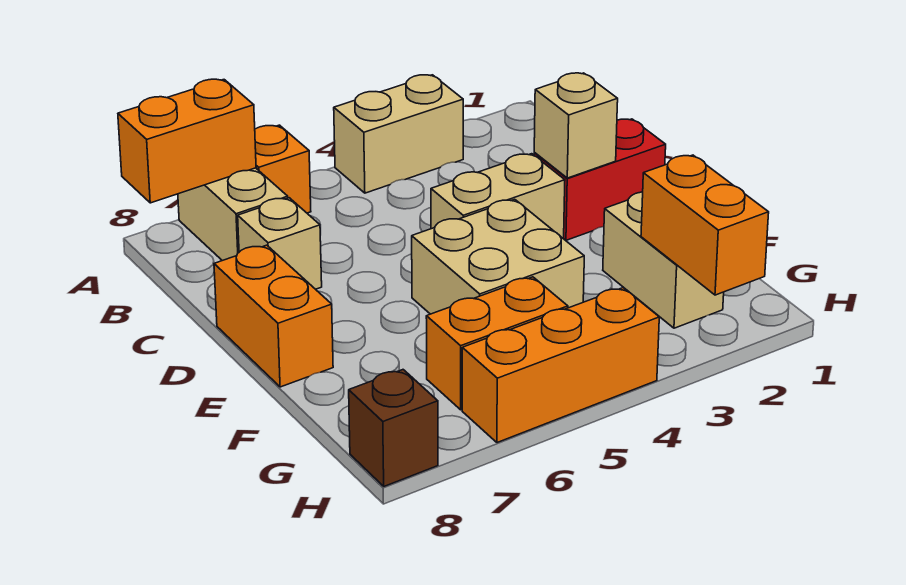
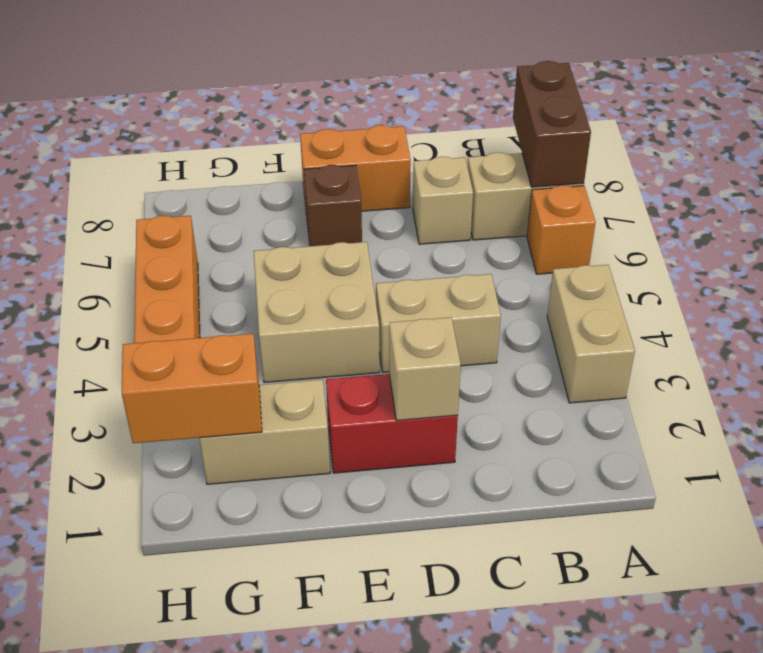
orange 1x2 brick [118,79,256,203] -> brown 1x2 brick [513,61,591,187]
red 1x2 brick [534,119,666,240] -> red 1x2 brick turned to [326,374,458,473]
tan 1x2 brick [431,154,565,239] -> tan 1x2 brick turned to [376,274,501,372]
orange 1x2 brick [426,277,568,410] -> none
brown 1x1 brick [349,370,438,486] -> brown 1x1 brick moved to [304,165,362,246]

